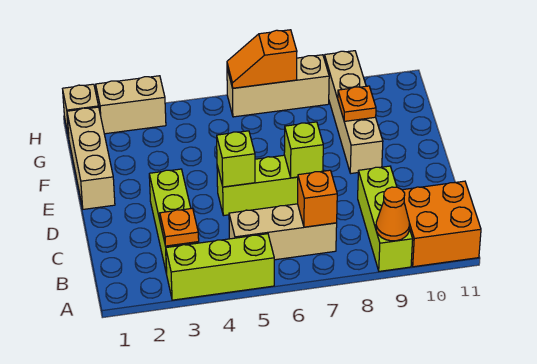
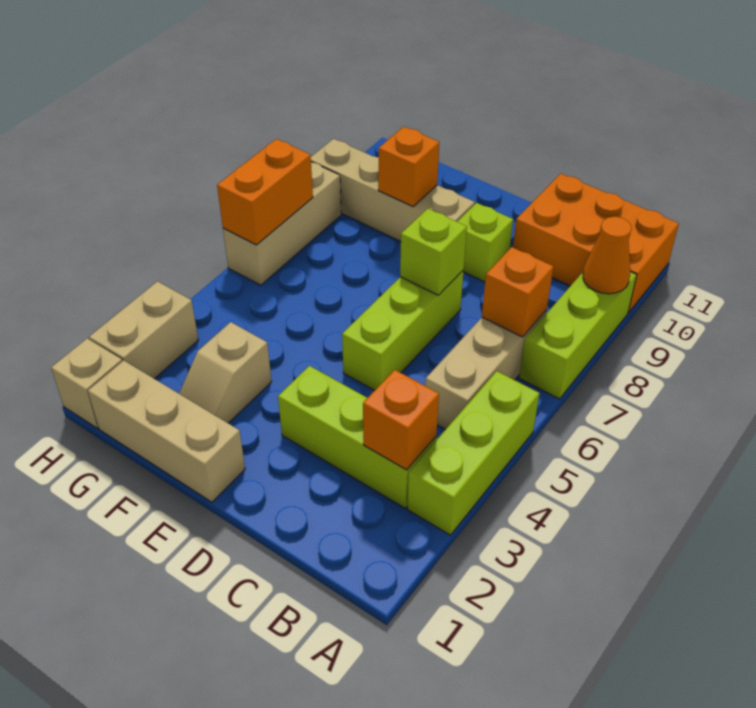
lime 1x3 brick [358,166,413,271] -> lime 1x3 brick turned to [519,272,637,399]
orange 2x2 brick [403,181,481,267] -> orange 2x3 brick [513,174,679,313]
orange 1x1 plate [160,208,199,246] -> orange 1x1 brick [363,370,439,470]
lime 1x1 brick [217,131,255,187] -> lime 1x1 brick moved to [457,203,513,282]
none -> tan 1x2 slope [179,322,272,423]
orange 1x1 plate [338,86,376,121] -> orange 1x1 brick [378,127,439,206]
orange 1x2 slope [227,30,297,88] -> orange 1x2 brick [217,139,313,245]

